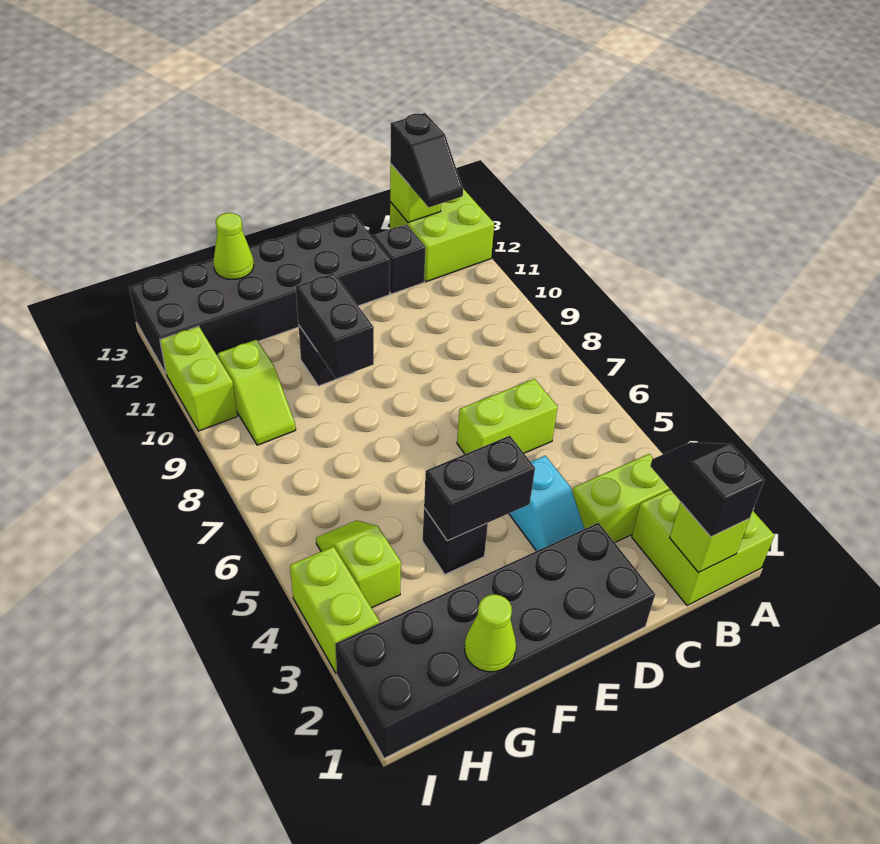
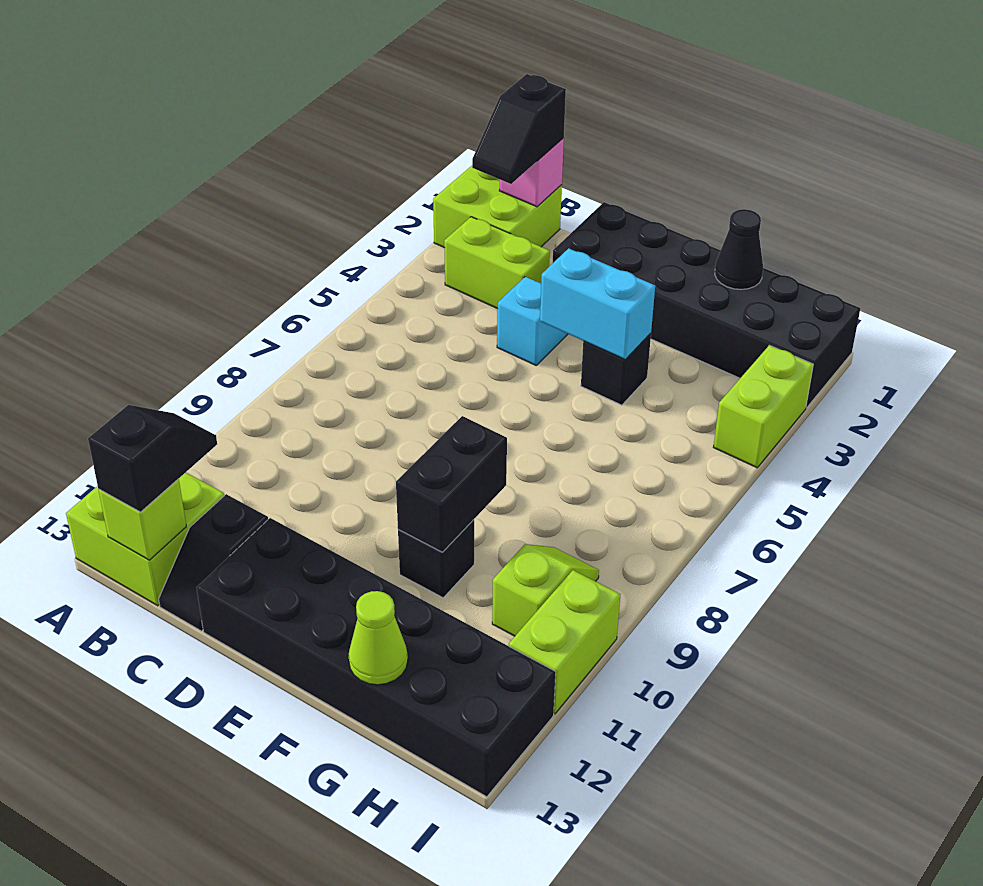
lime 1x1 brick [670,502,749,572] -> pink 1x1 brick [499,138,564,207]
lime 1x2 brick [457,379,558,454] -> none
black 1x2 brick [424,436,535,541] -> cyan 1x2 brick [540,248,655,360]
lime 1x1 cone [465,594,516,672] -> black 1x1 cone [715,209,763,290]
lime 1x2 slope [316,520,401,608] -> none

